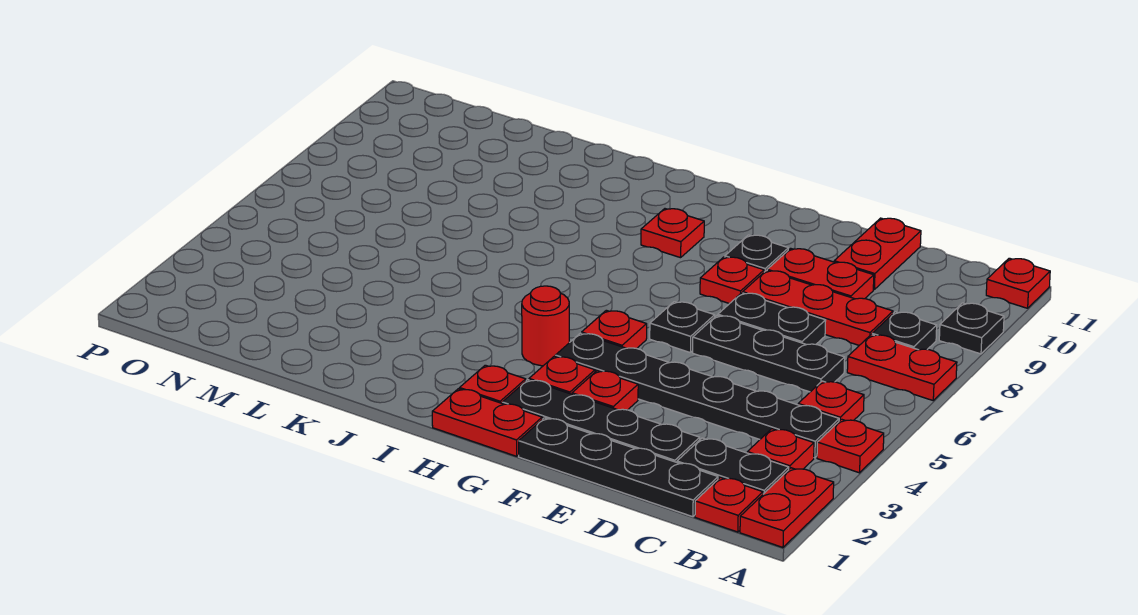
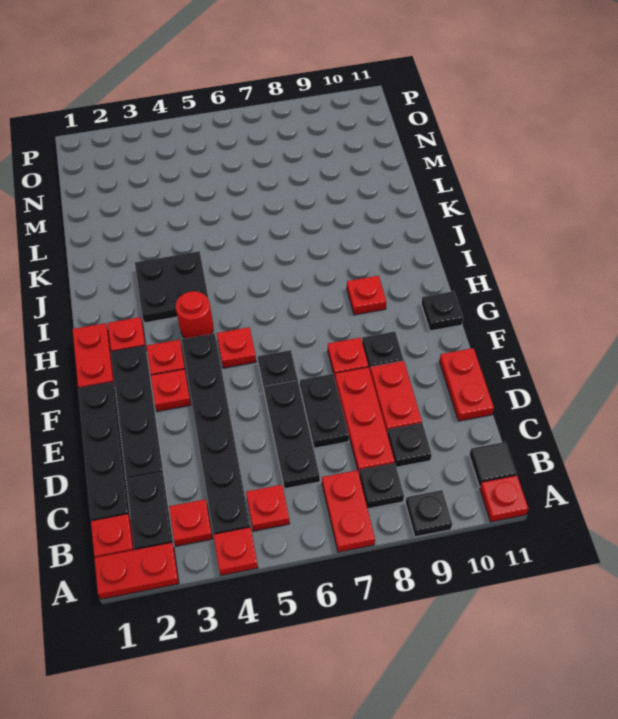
none -> black 1x1 tile [469,442,517,487]
none -> black 1x1 plate [387,423,432,467]
red 1x2 plate [834,218,921,289] -> red 1x2 plate turned to [439,348,494,421]
none -> black 1x1 plate [421,291,463,331]
none -> black 2x2 plate [135,251,209,323]

